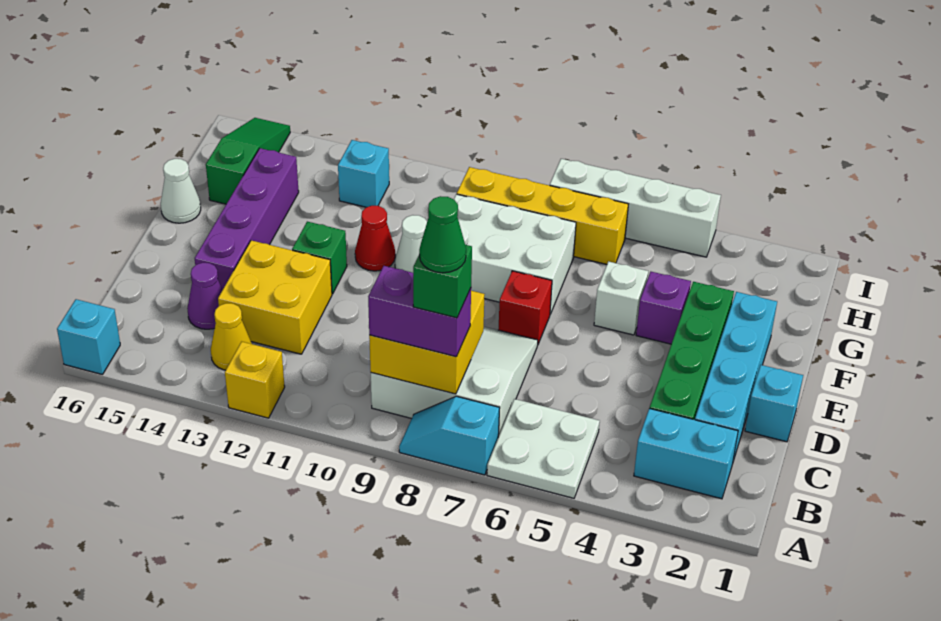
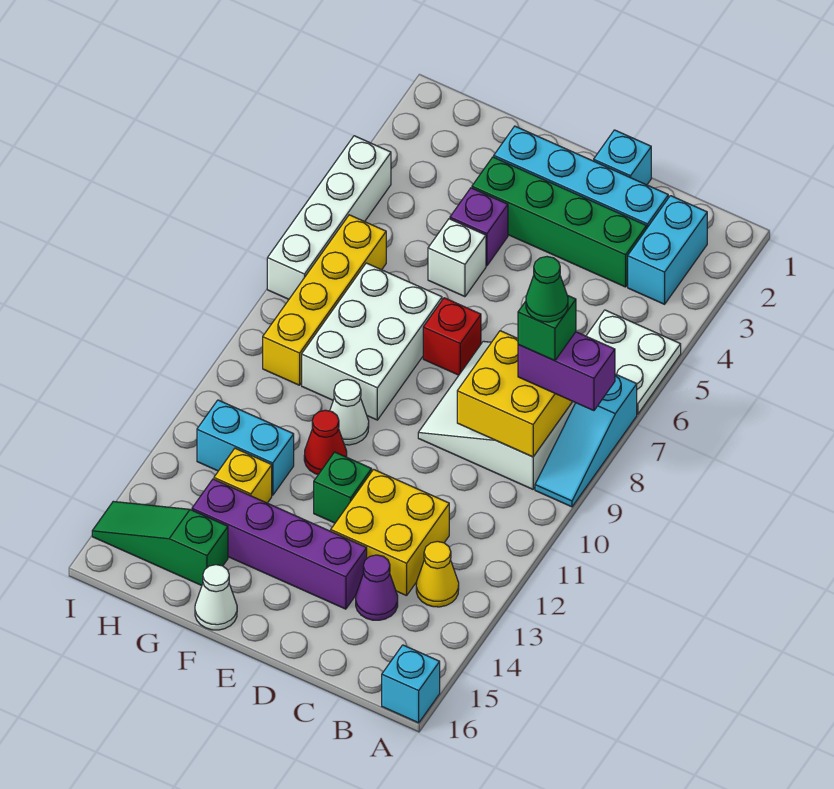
cyan 1x2 slope [399,396,500,475] -> cyan 1x3 slope [535,374,637,507]
yellow 1x1 brick [225,342,285,418] -> yellow 1x1 brick moved to [214,448,272,503]
purple 1x2 brick [368,266,471,357] -> purple 1x2 brick turned to [518,332,615,411]
cyan 1x1 brick [338,140,389,207] -> cyan 1x2 brick [197,400,294,495]

